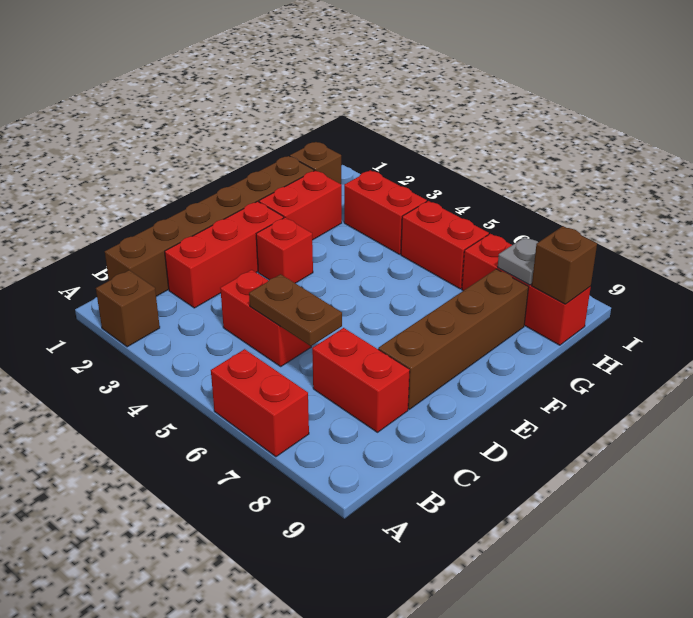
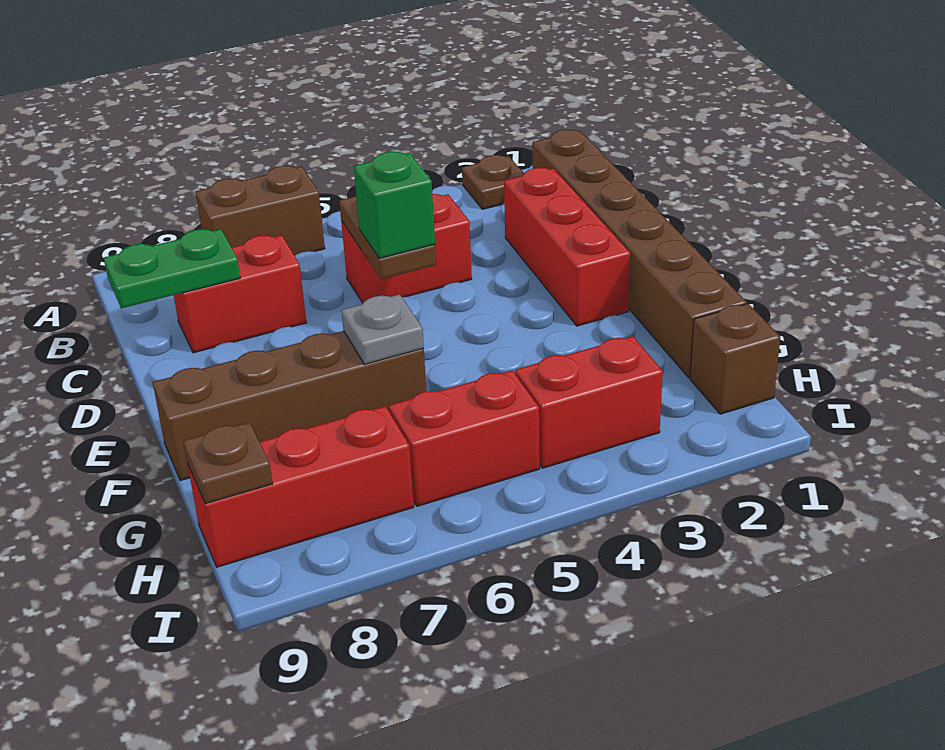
brown 1x1 brick [96,270,160,347] -> brown 1x1 plate [462,155,524,209]
red 1x2 brick [211,349,309,457] -> brown 1x2 brick [196,166,325,256]
brown 1x2 plate [249,274,342,346] -> brown 1x2 plate turned to [339,196,436,279]
none -> green 1x2 plate [104,229,240,308]
none -> green 1x1 brick [354,152,435,258]
brown 1x4 brick [378,269,529,409] -> brown 1x4 brick turned to [153,331,426,481]
red 1x1 brick [256,218,313,283] -> none
red 1x2 brick [259,170,342,240] -> none
grey 1x1 plate [498,237,538,285] -> grey 1x1 plate moved to [342,295,424,364]
brown 1x1 brick [532,226,597,304] -> brown 1x1 plate [183,422,273,504]

